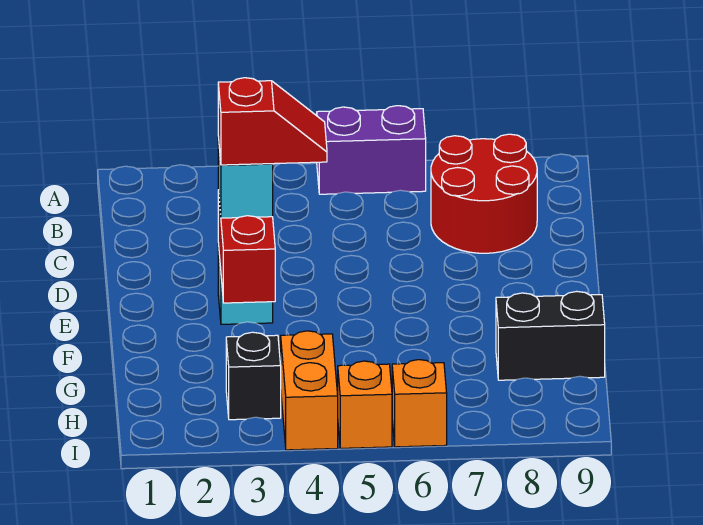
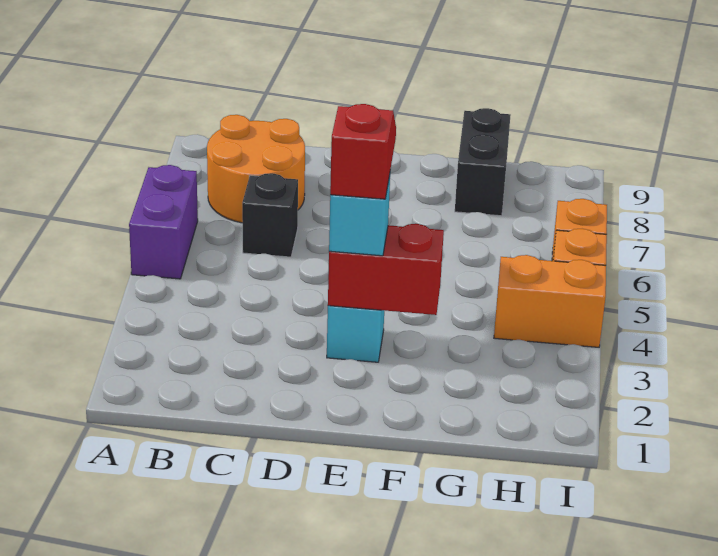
red 2x2 round brick [431,134,537,253] -> orange 2x2 round brick [207,115,305,223]
black 1x1 brick [226,332,281,420] -> black 1x1 brick moved to [242,173,298,257]

